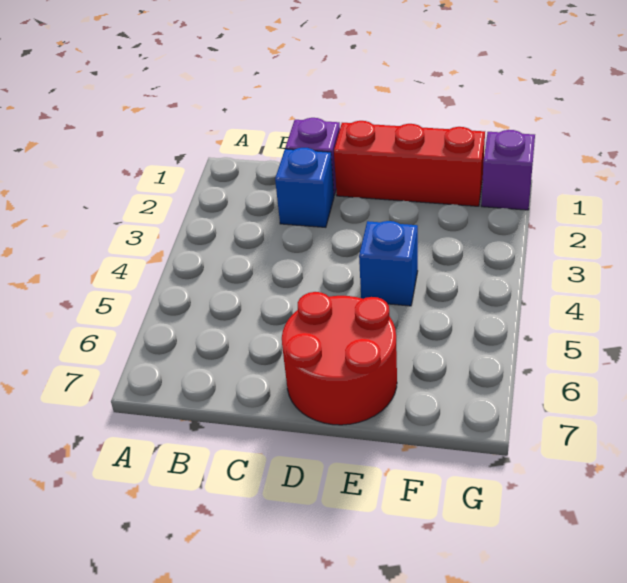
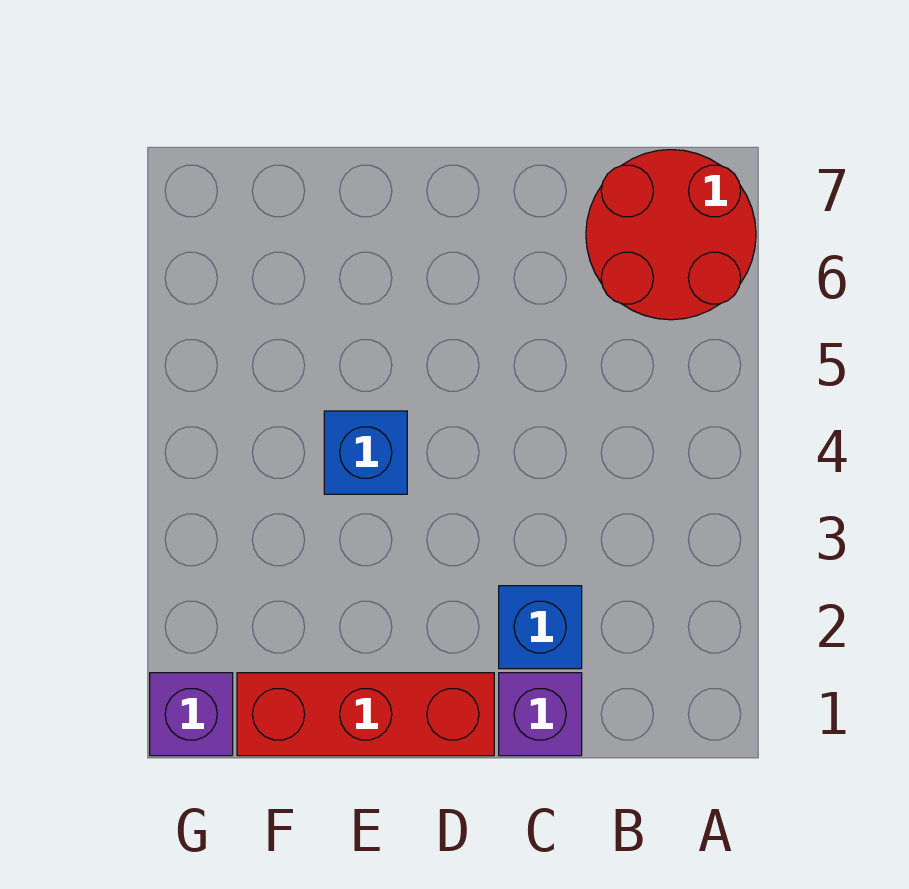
red 2x2 round brick [282,292,397,425] -> red 2x2 round brick moved to [586,150,756,320]

